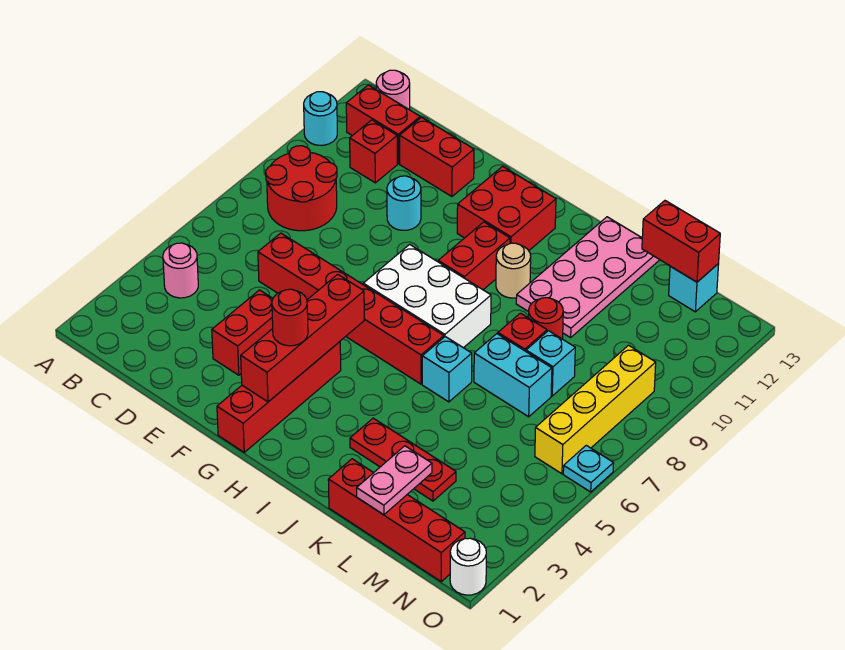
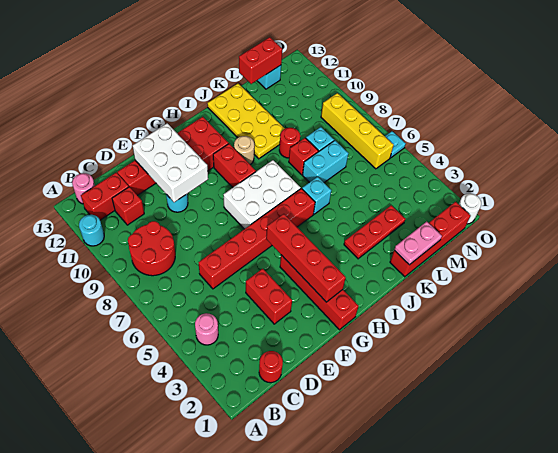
none -> white 2x3 brick [132,123,208,202]
red 1x1 round brick [272,289,308,346] -> red 1x1 round brick moved to [259,351,283,383]
pink 2x4 plate [516,217,660,338] -> yellow 2x4 plate [208,84,285,159]
pink 1x2 plate [357,446,432,515] -> pink 1x2 plate turned to [394,222,442,265]

